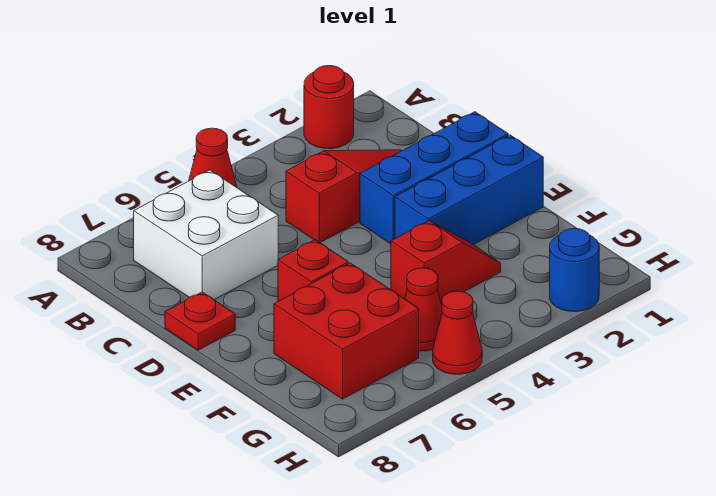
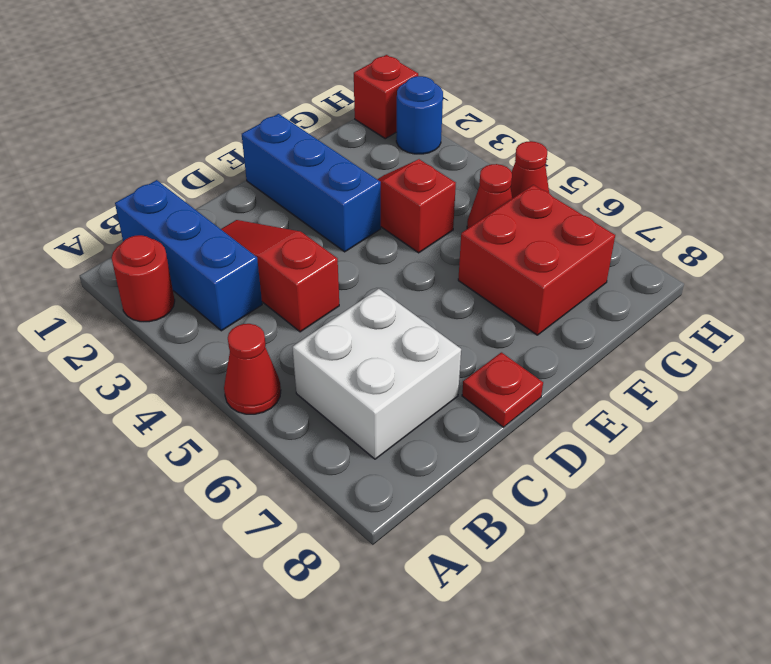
blue 1x3 brick [360,112,508,244] -> blue 1x3 brick moved to [115,180,262,331]
red 1x1 brick [278,240,348,301] -> red 1x1 brick moved to [354,55,418,139]

